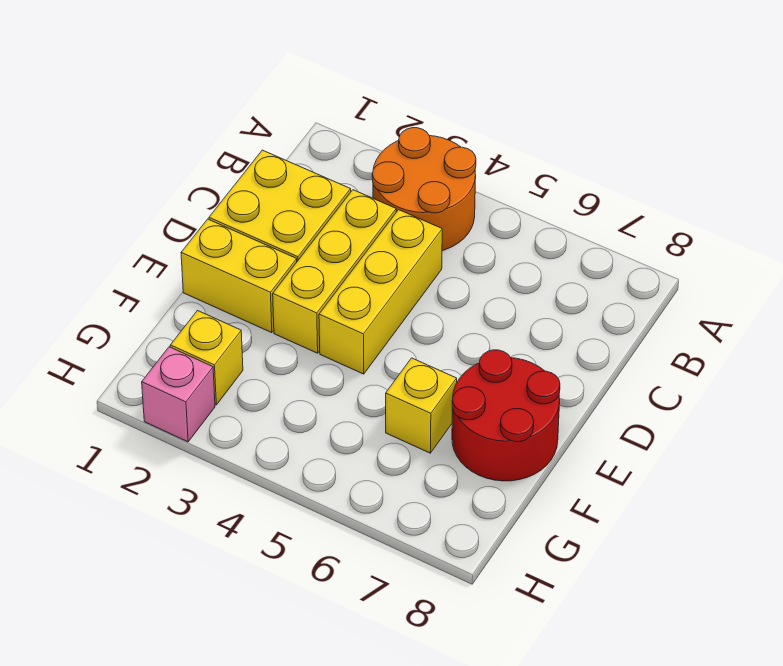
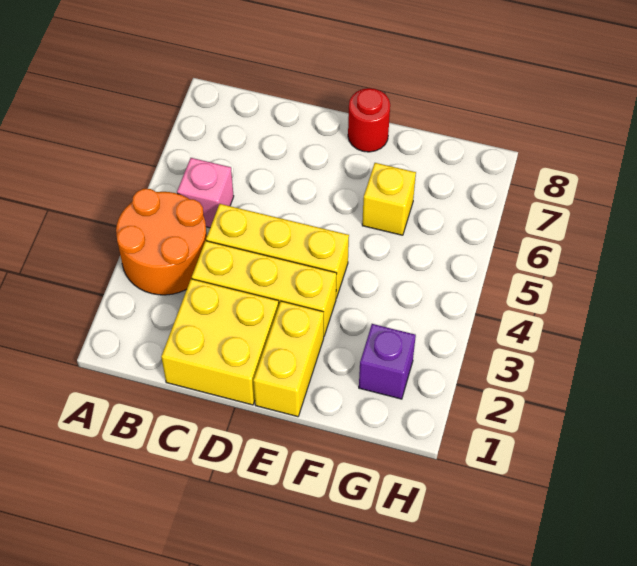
red 2x2 round brick [452,350,560,481] -> red 1x1 round brick [348,88,390,152]
yellow 1x1 brick [170,311,243,405] -> purple 1x1 brick [359,324,416,399]
pink 1x1 brick [142,347,215,442] -> pink 1x1 brick moved to [177,158,234,228]

